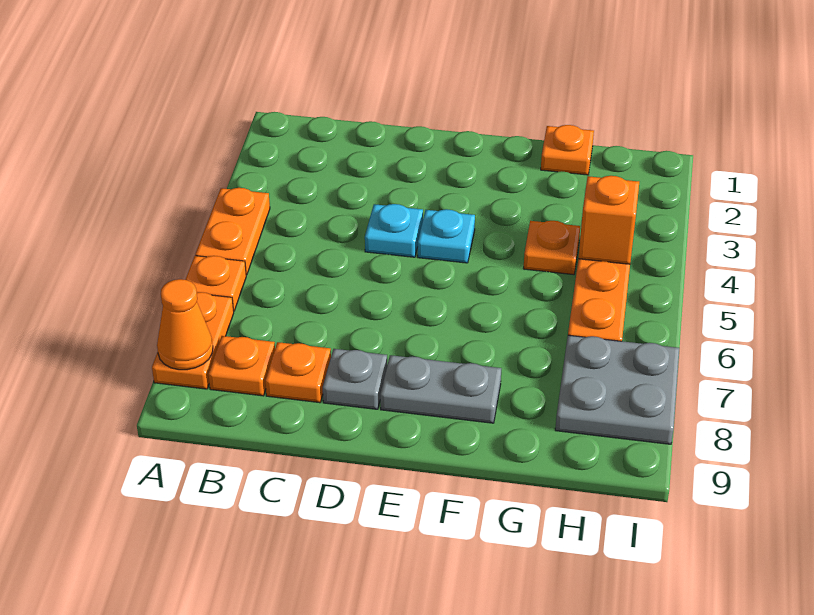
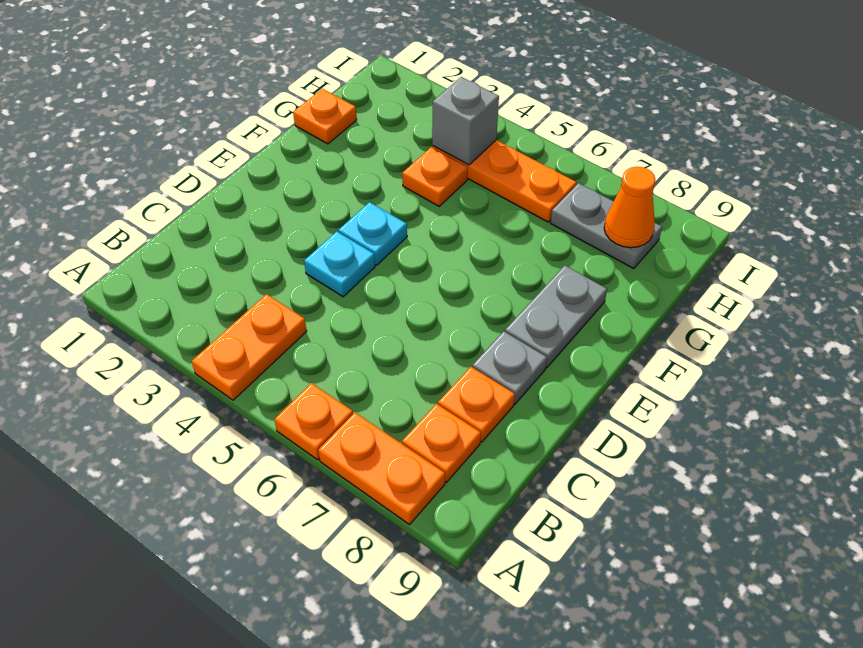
orange 1x2 plate [195,188,270,275] -> orange 1x2 plate turned to [192,294,307,400]
orange 1x1 cone [157,279,213,370] -> orange 1x1 cone moved to [604,167,655,248]
orange 1x1 brick [578,176,639,264] -> grey 1x1 brick [432,77,499,165]
grey 2x2 plate [555,335,679,444] -> grey 1x2 plate [551,183,662,269]

